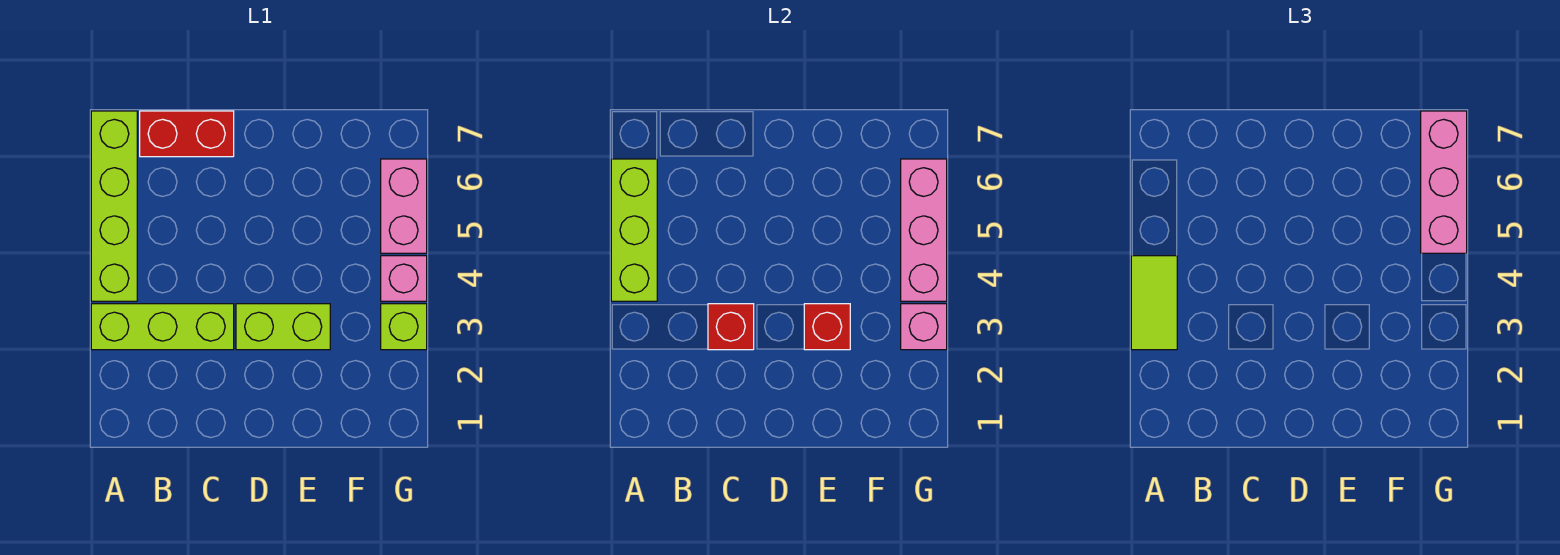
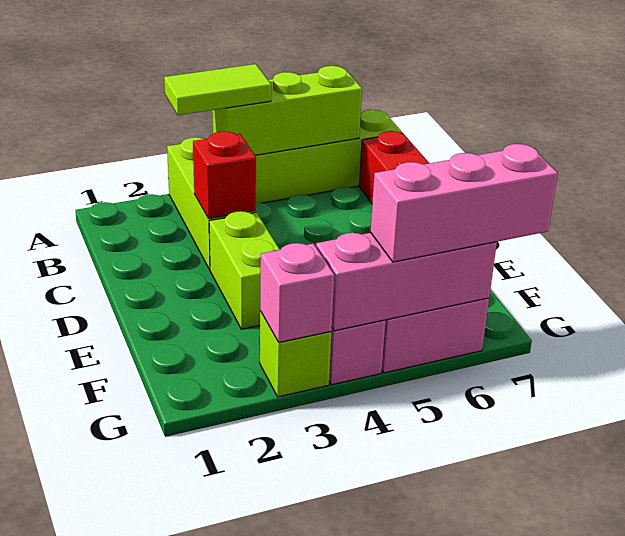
red 1x1 brick [804,304,850,350] -> none

